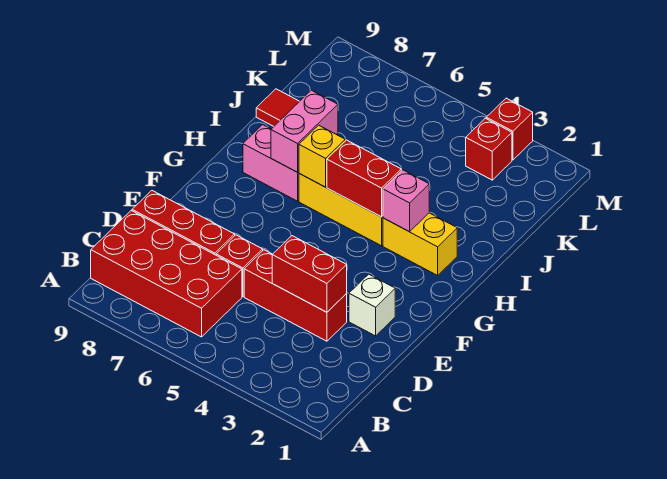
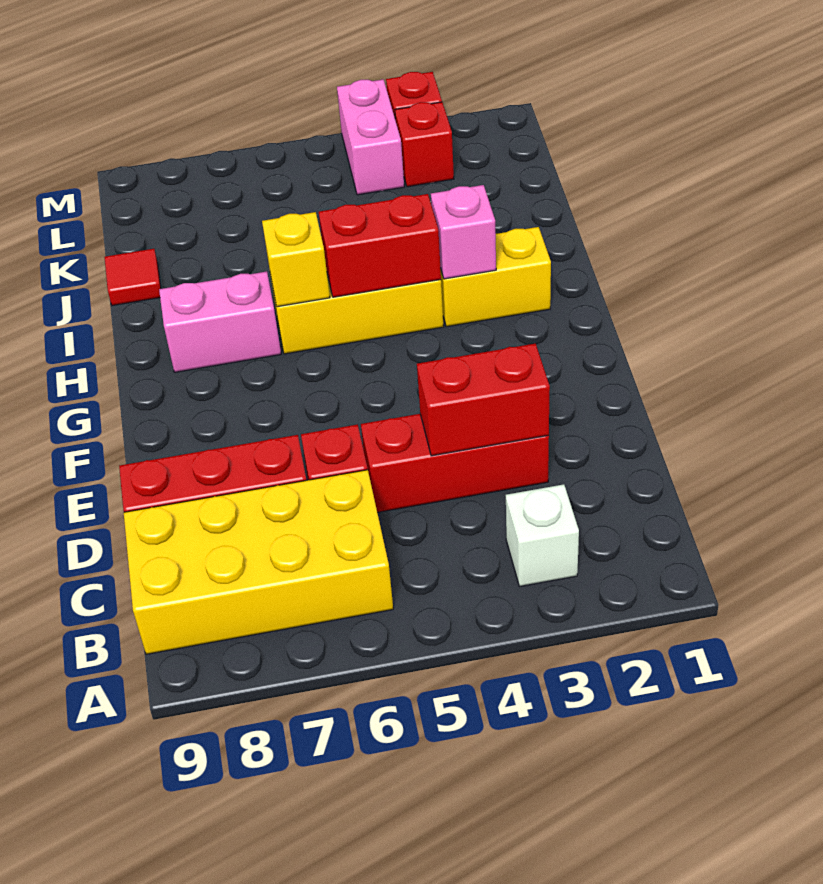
red 2x4 brick [91,211,242,337] -> yellow 2x4 brick [124,470,393,654]
white 1x1 brick [349,274,395,336] -> white 1x1 brick moved to [506,484,579,586]
pink 1x2 brick [271,90,338,172] -> pink 1x2 brick moved to [337,79,404,195]

